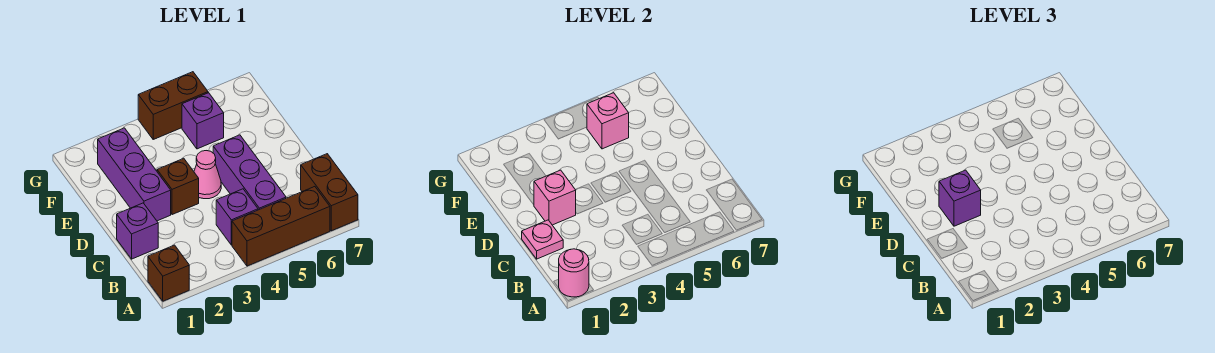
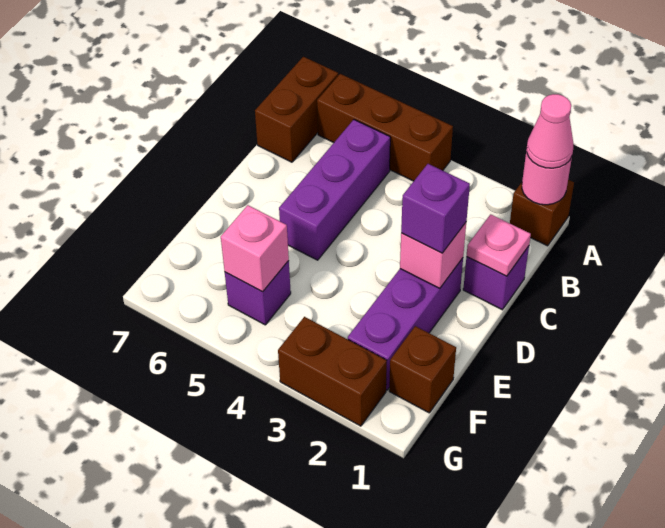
purple 1x1 brick [216,189,258,245] -> none
brown 1x1 brick [157,158,199,215] -> brown 1x1 brick moved to [389,326,456,413]
pink 1x1 cone [194,151,221,199] -> pink 1x1 cone moved to [527,94,573,168]
brown 1x2 brick [138,72,208,139] -> brown 1x2 brick moved to [278,317,387,426]

